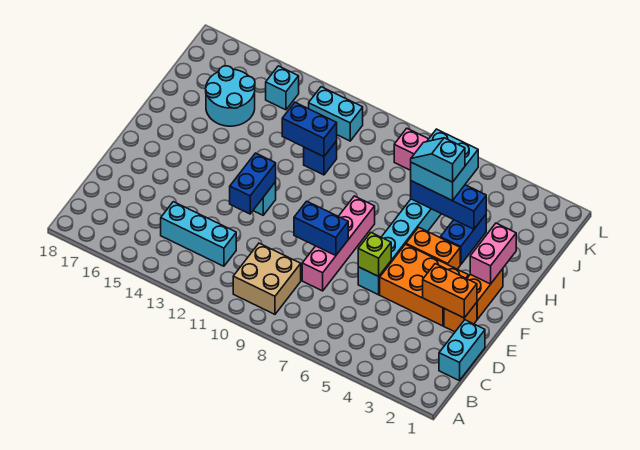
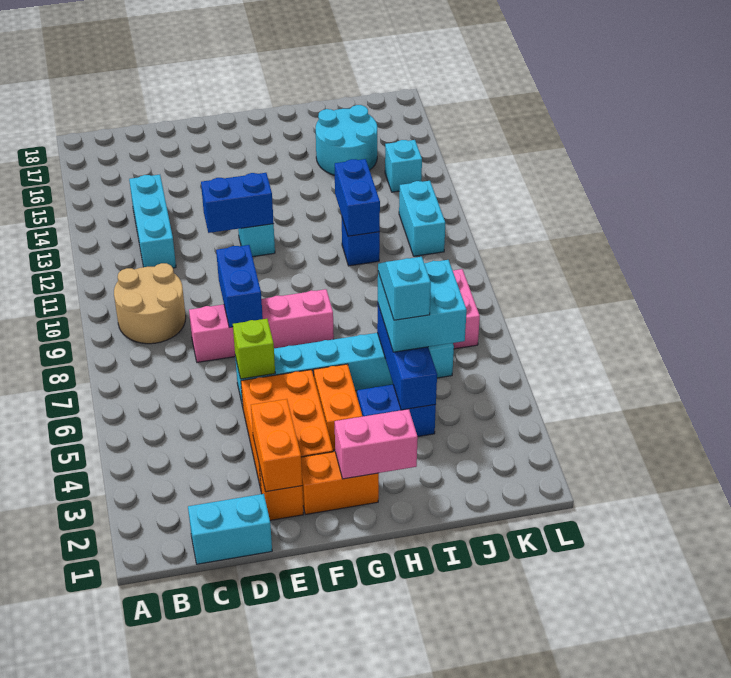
tan 2x2 brick [233,243,301,314] -> tan 2x2 round brick [114,263,186,344]

